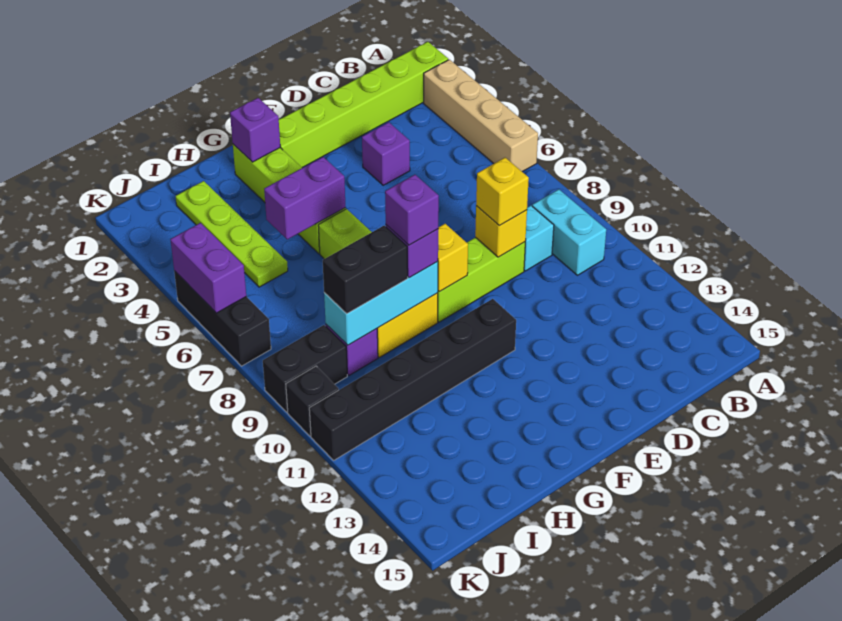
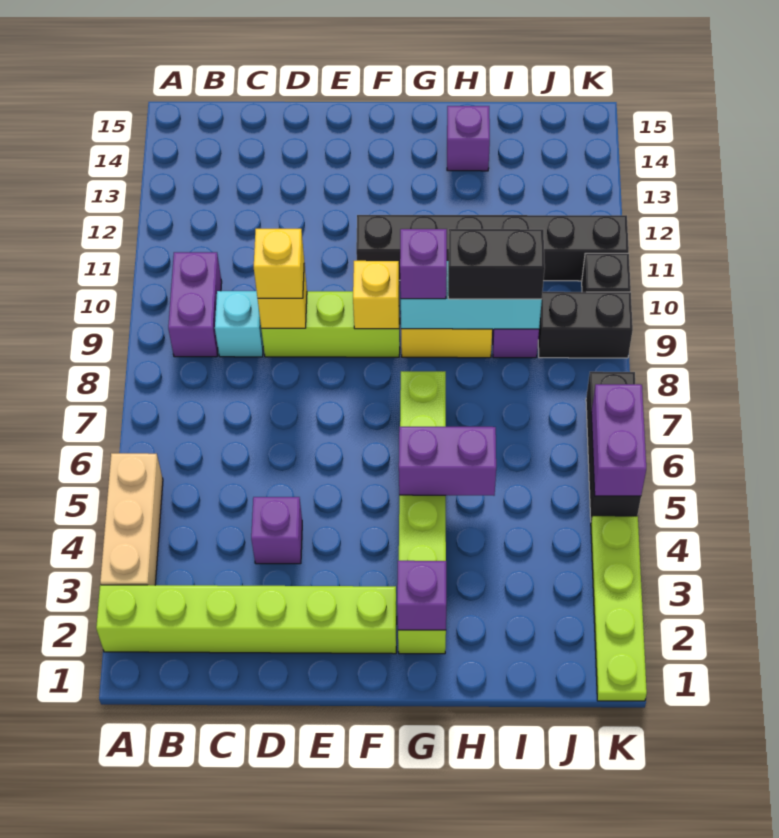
tan 1x4 brick [424,60,538,172] -> tan 1x3 brick [100,453,163,585]
cyan 1x2 brick [532,189,606,275] -> purple 1x2 brick [168,252,222,357]
purple 1x1 brick [385,175,439,245] -> purple 1x1 brick moved to [447,106,490,171]
lime 1x4 plate [176,181,288,287] -> lime 1x4 plate moved to [591,516,647,701]

